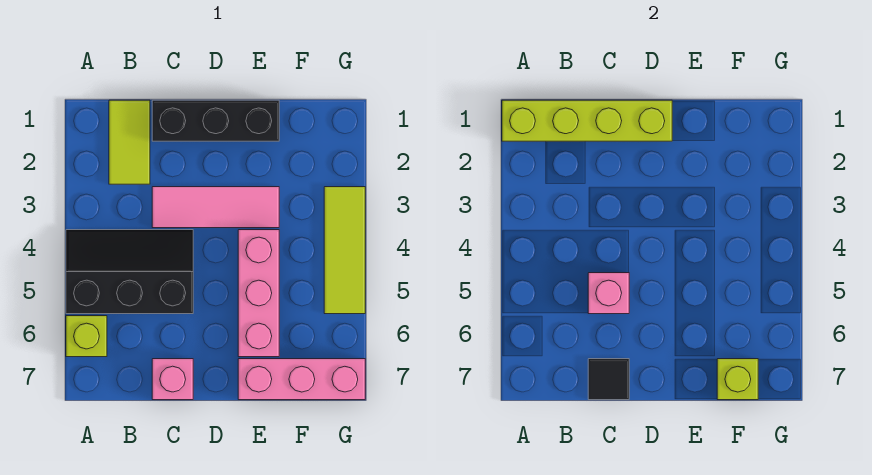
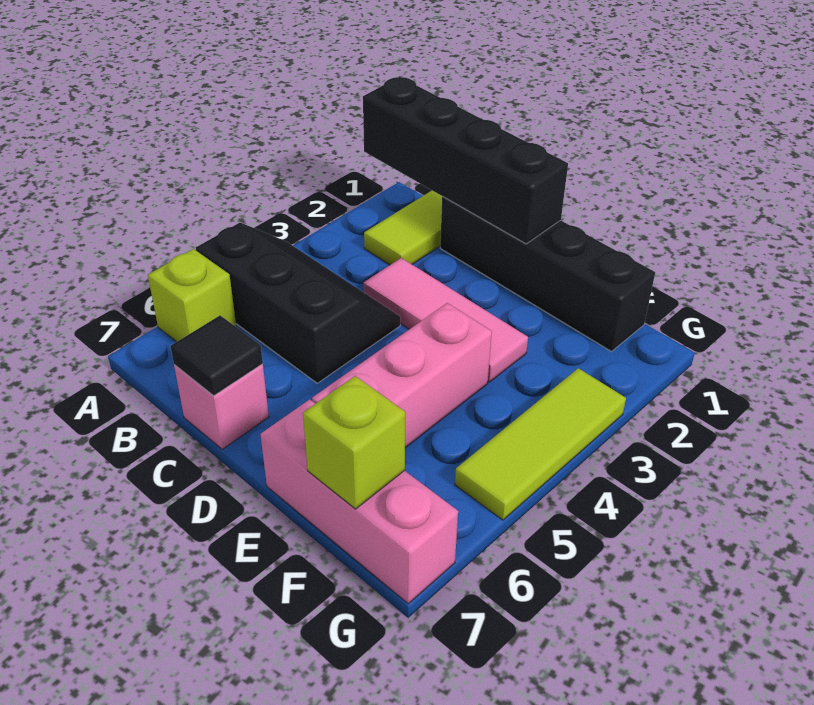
lime 1x4 brick [502,100,672,141] -> black 1x4 brick [363,77,568,244]
black 1x3 brick [152,100,279,141] -> black 1x4 brick [440,197,655,352]
pink 1x1 brick [588,273,629,314] -> none

